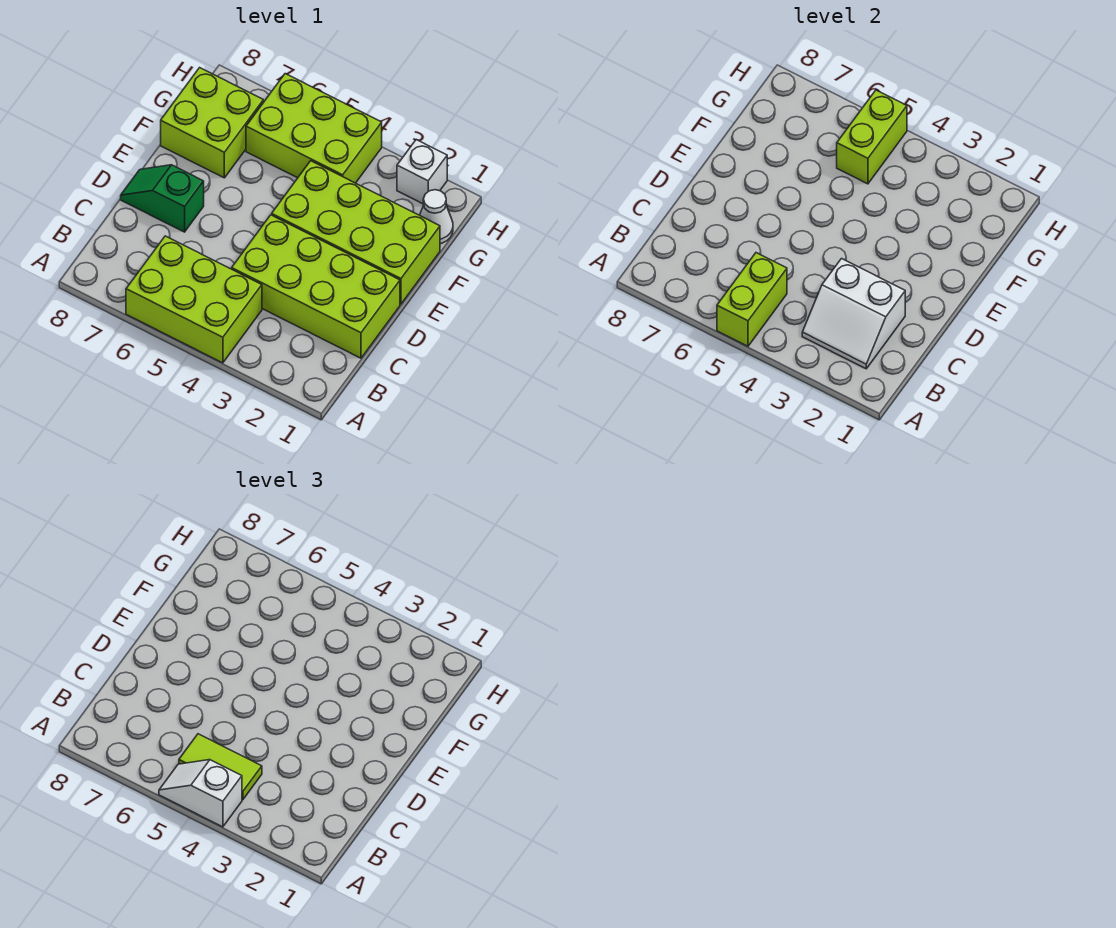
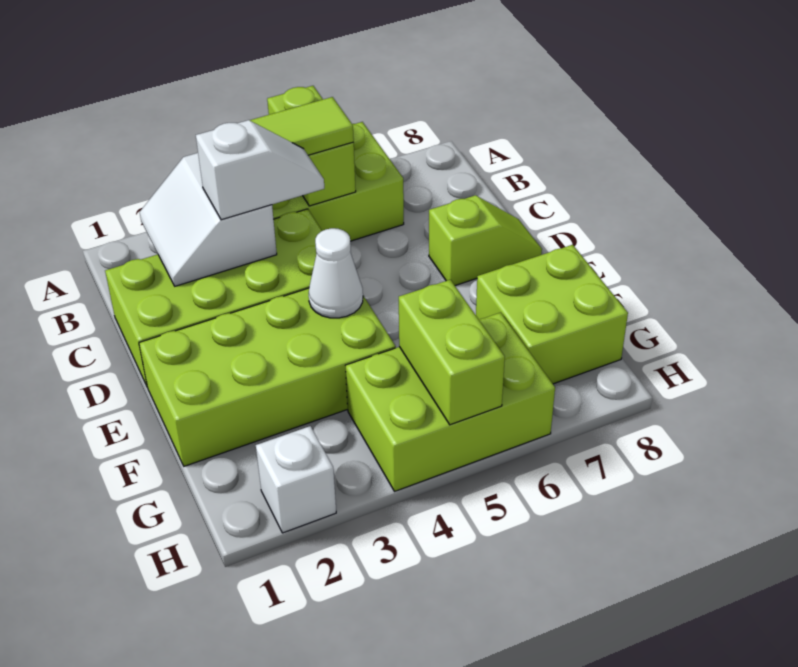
white 1x2 slope [159,760,242,827] -> white 1x2 slope moved to [196,120,324,220]
white 2x2 slope [802,259,905,369] -> white 2x2 slope turned to [140,153,277,286]
green 1x2 slope [121,165,204,232] -> lime 1x2 slope [429,195,542,286]
white 1x1 cone [420,190,453,244] -> white 1x1 cone moved to [309,228,363,318]

